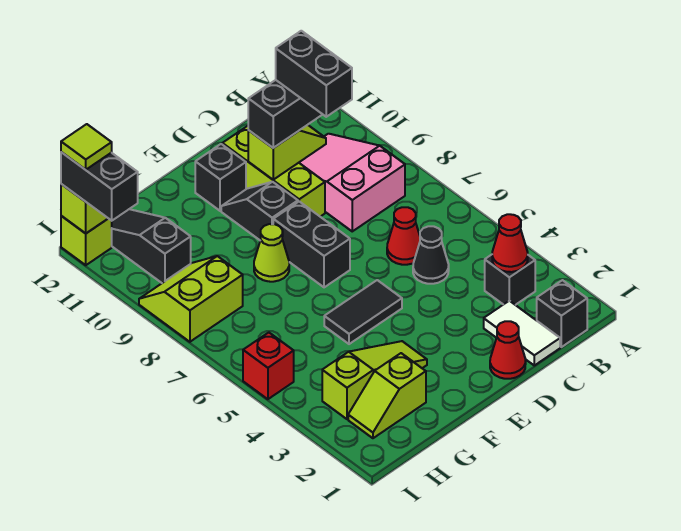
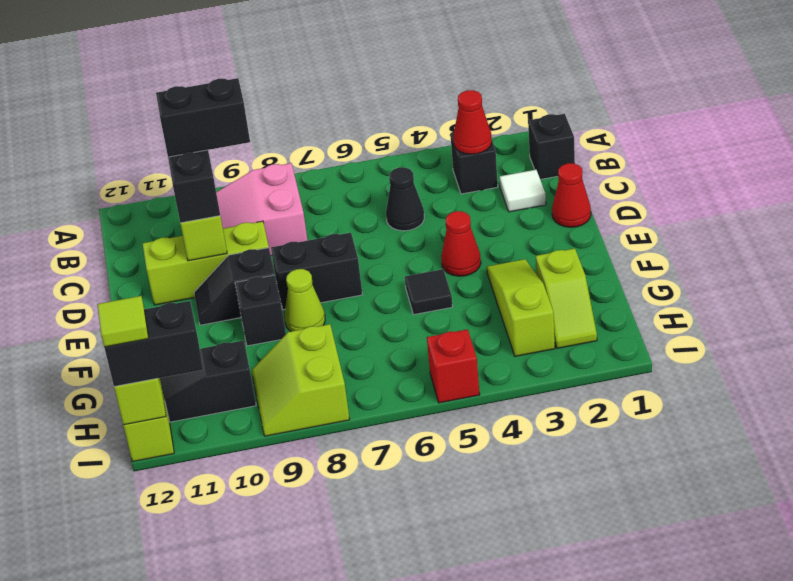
white 1x2 tile [484,301,560,365] -> white 1x1 tile [500,170,546,212]
red 1x1 cone [387,207,420,265] -> red 1x1 cone moved to [441,211,481,276]
black 1x2 tile [324,280,402,344] -> black 1x1 tile [405,269,453,315]
black 1x1 brick [195,144,246,211] -> black 1x1 brick moved to [235,275,286,346]

